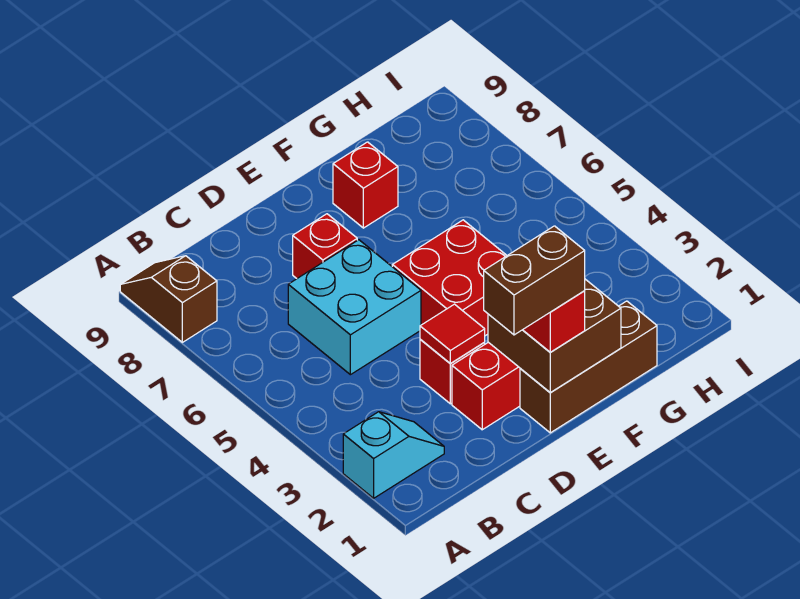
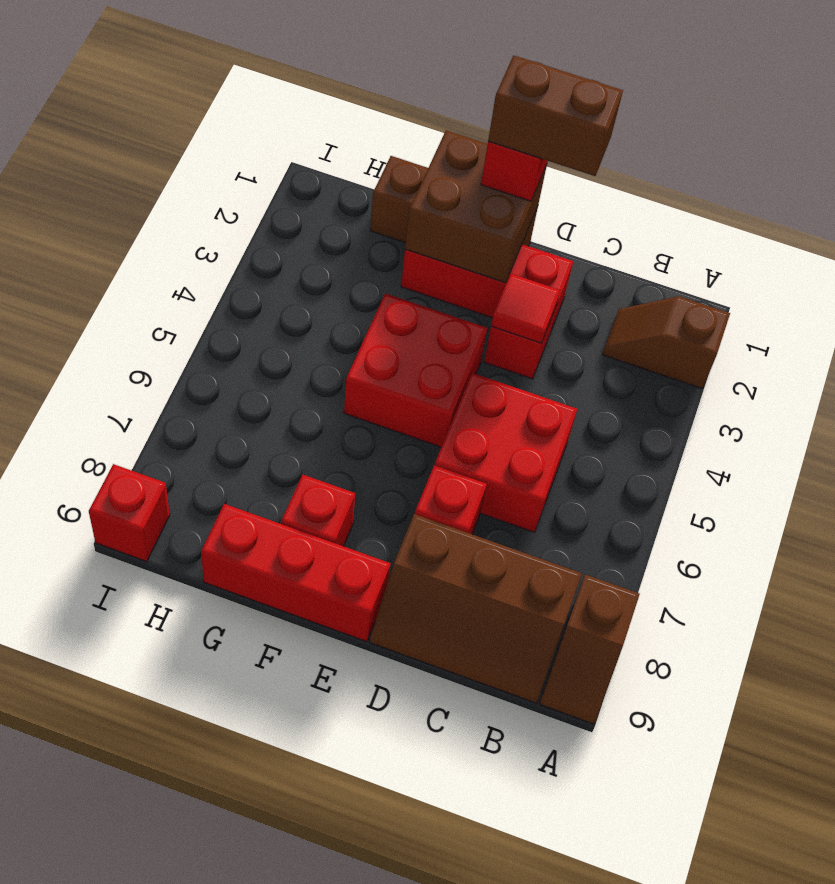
cyan 1x2 slope [343,412,444,498] -> brown 1x2 slope [602,296,730,389]
none -> brown 2x3 slope [370,514,582,703]
cyan 2x2 brick [288,240,421,375] -> red 2x2 brick [435,373,577,532]
none -> red 1x3 brick [201,504,390,642]
none -> red 1x1 brick [89,464,170,561]

